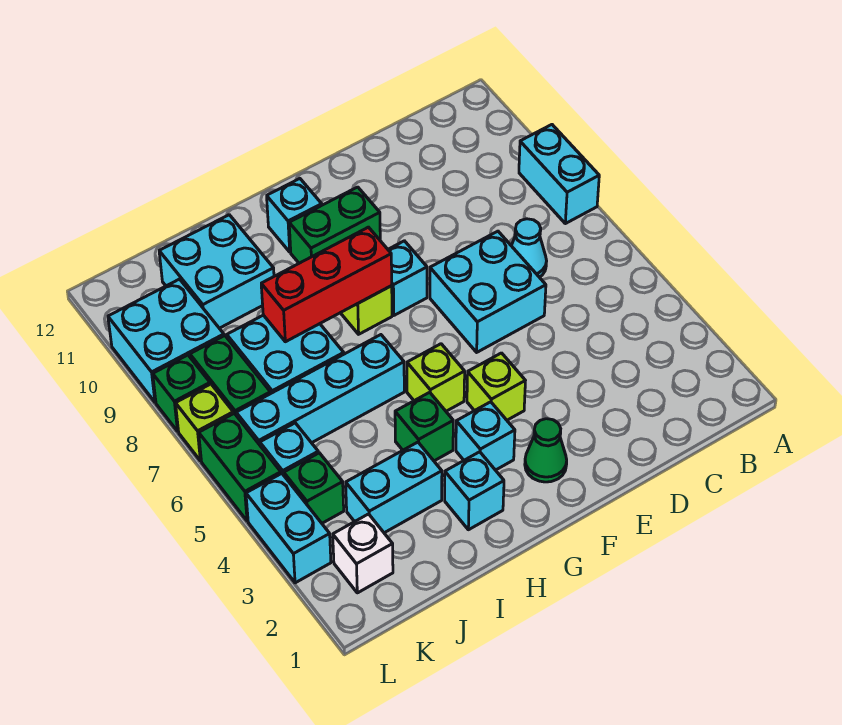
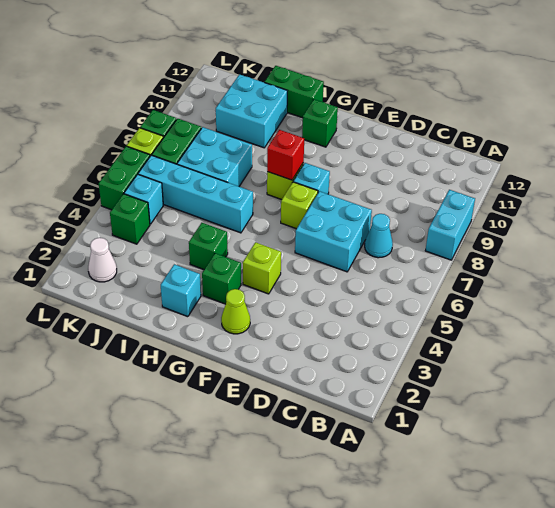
green 1x1 cone [525,419,567,482] -> lime 1x1 cone [221,289,250,334]
green 1x2 brick [289,187,380,263] -> green 1x2 brick moved to [264,66,324,118]
cyan 1x1 brick [456,402,515,470] -> green 1x1 brick [202,253,241,304]
lime 1x1 brick [407,344,465,411] -> lime 1x1 brick moved to [281,182,318,229]
red 1x3 brick [261,227,392,342] -> red 1x1 brick [267,130,304,180]
cyan 1x1 brick [267,179,322,252] -> green 1x1 brick [302,99,338,147]
cyan 1x2 brick [346,442,442,533] -> none
white 1x1 brick [333,514,393,593] -> white 1x1 cone [88,238,117,282]
cyan 2x2 brick [108,279,224,402] -> none
cyan 1x2 brick [246,473,331,583] -> none

